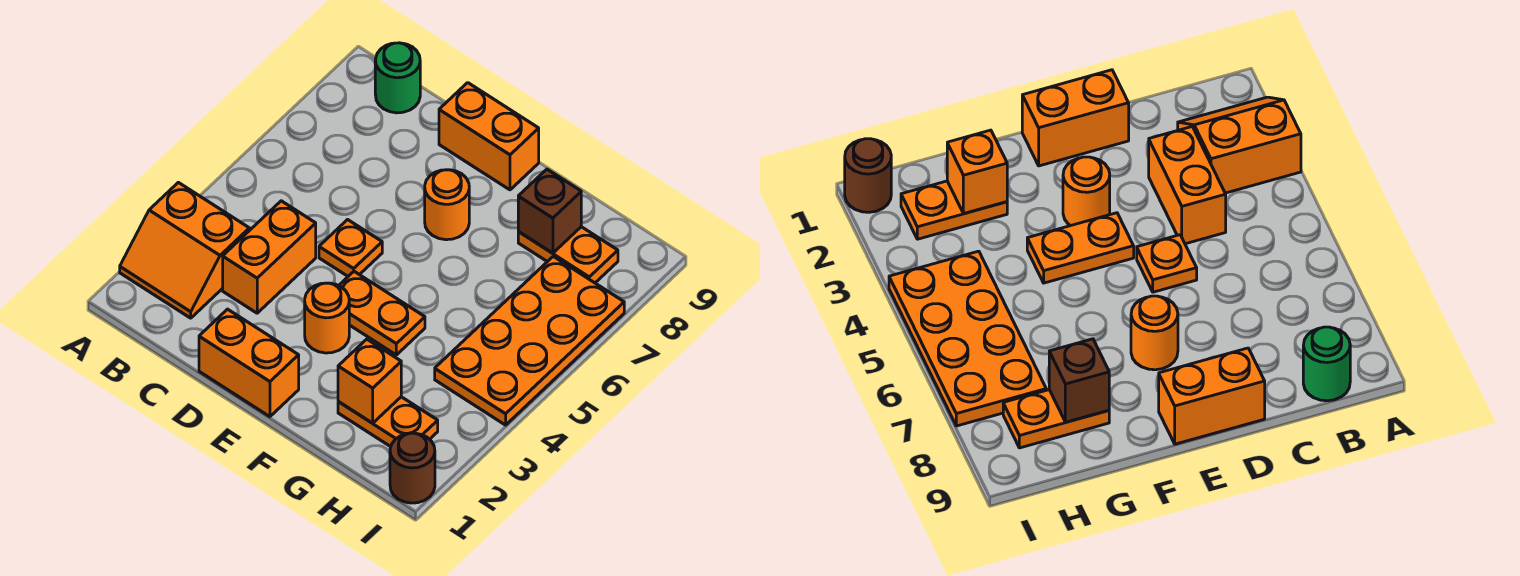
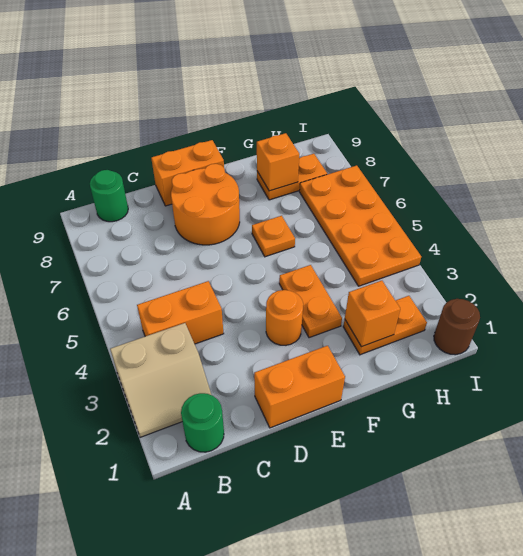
orange 2x2 slope [120,182,249,318] -> tan 2x2 slope [110,323,211,437]
none -> green 1x1 round brick [181,393,224,452]
orange 1x2 brick [223,201,316,313] -> orange 1x2 brick turned to [137,281,224,344]
orange 1x1 plate [319,220,382,276] -> orange 1x1 plate moved to [252,216,295,257]
orange 1x2 plate [339,271,425,355] -> orange 1x2 plate turned to [279,265,342,338]
orange 1x1 round brick [425,170,469,240] -> orange 2x2 round brick [171,164,240,245]
brown 1x1 brick [518,169,581,253] -> orange 1x1 brick [257,133,299,191]

